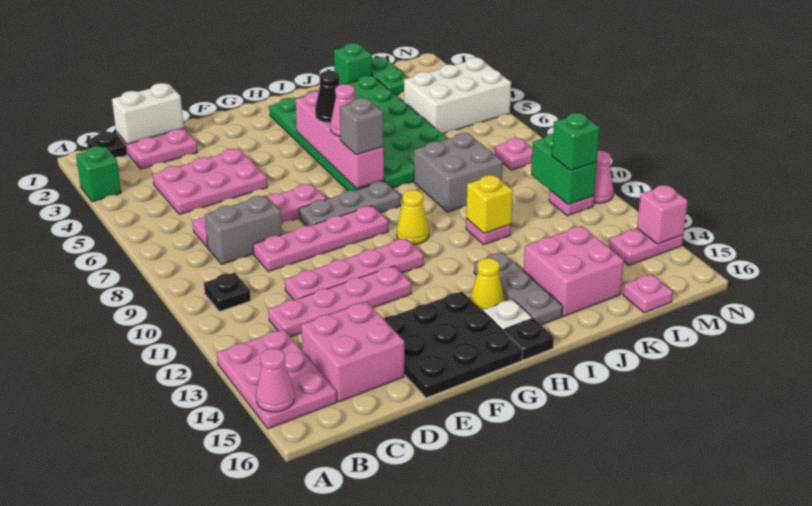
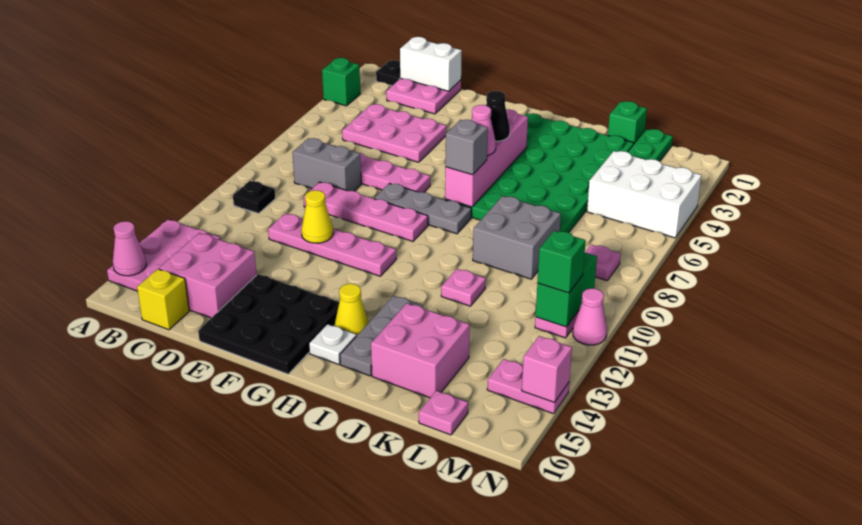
pink 1x4 plate [268,266,411,337] -> none
yellow 1x1 cone [397,190,429,244] -> yellow 1x1 cone moved to [301,190,333,243]
black 1x1 plate [504,318,554,360] -> none
yellow 1x1 brick [466,175,513,233] -> yellow 1x1 brick moved to [137,269,189,330]

